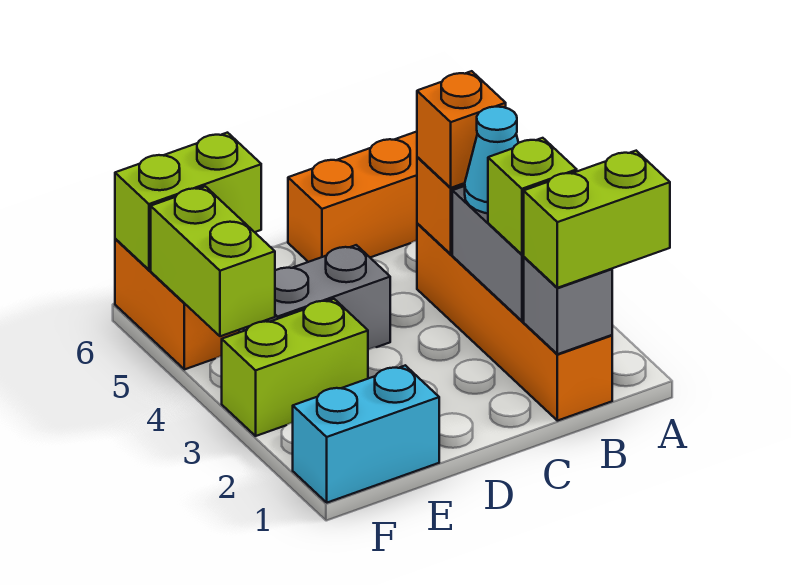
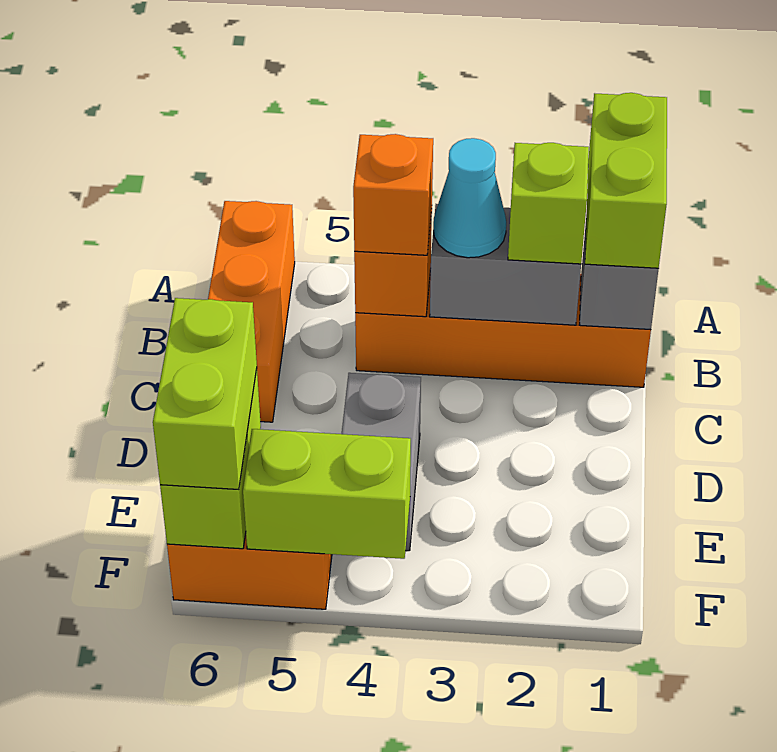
cyan 1x2 brick [293,365,439,503] -> none
lime 1x2 brick [222,299,368,436] -> lime 1x2 brick moved to [153,298,257,489]

